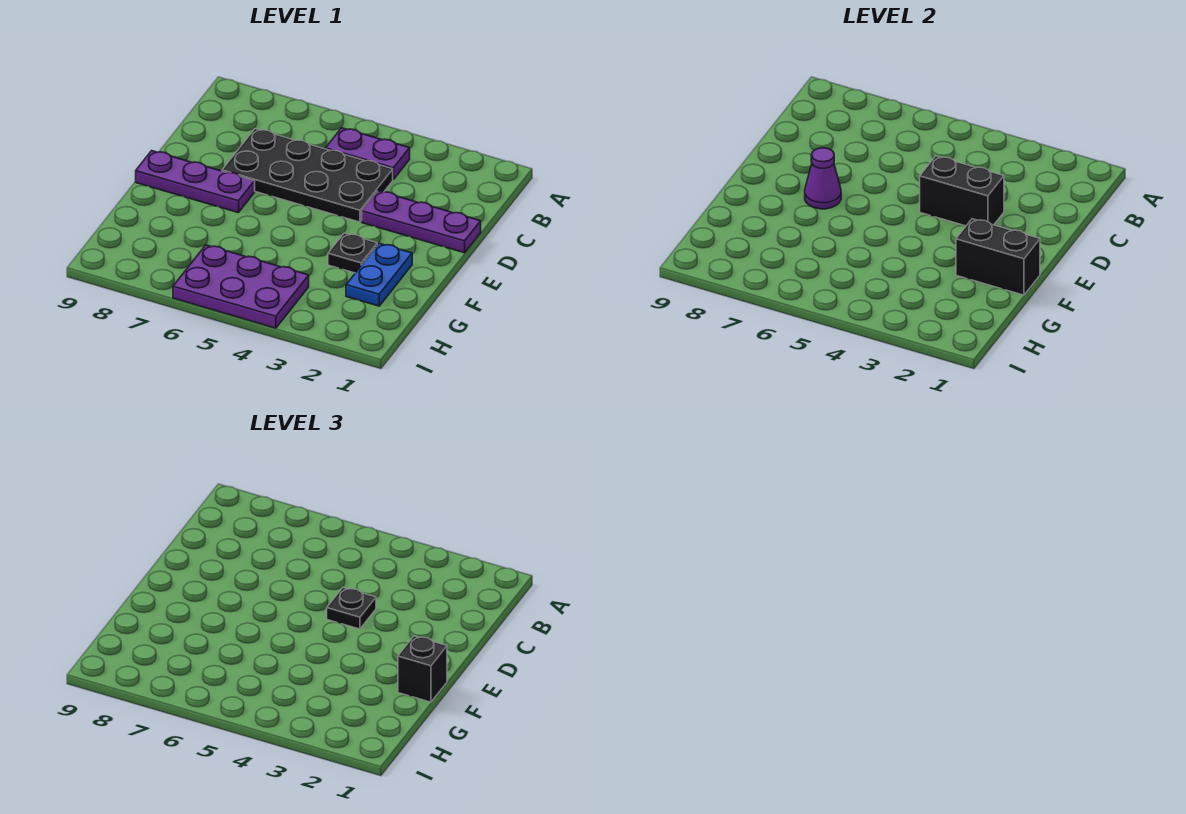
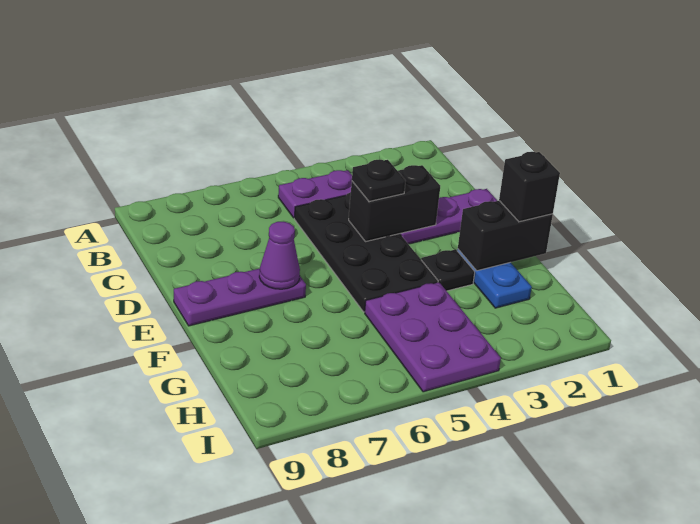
black 2x4 plate [222,129,393,222] -> black 2x4 plate turned to [294,192,438,312]
purple 2x3 plate [173,245,309,328] -> purple 2x3 plate turned to [365,282,501,392]

